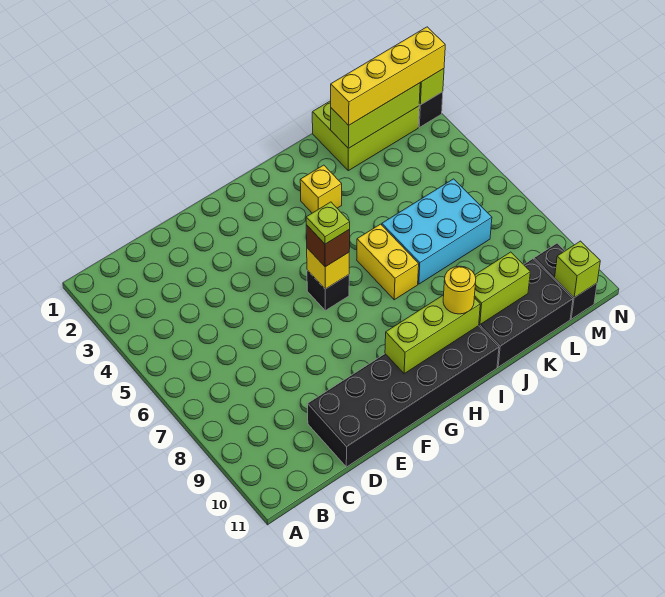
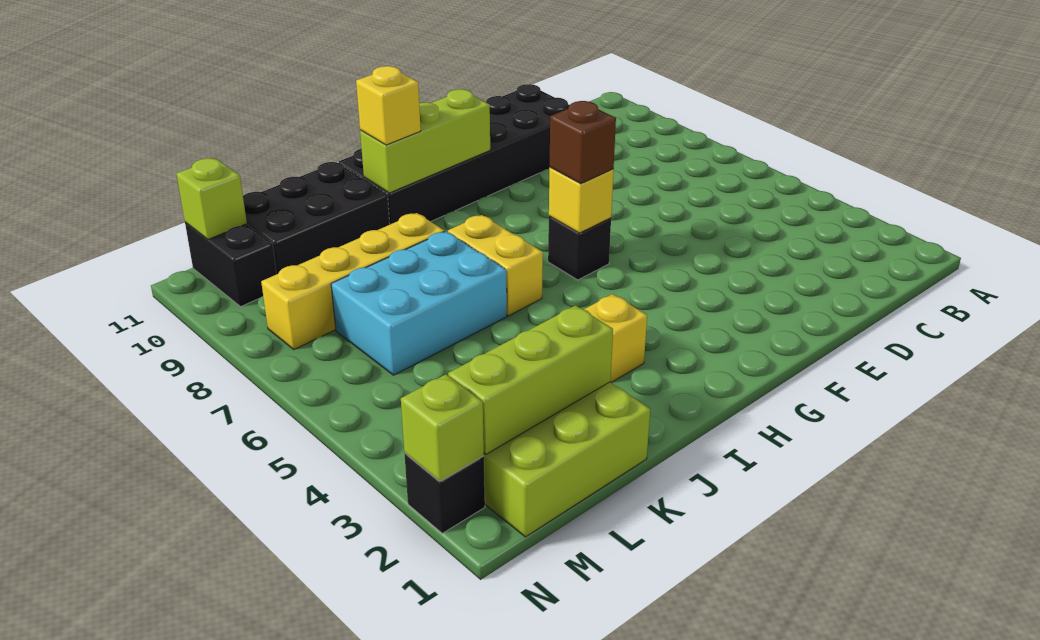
lime 1x1 plate [306,202,350,244] -> none
yellow 1x1 round brick [443,266,476,314] -> yellow 1x1 brick [356,66,421,145]
lime 1x2 brick [474,252,530,325] -> none
yellow 1x4 brick [331,27,445,125] -> yellow 1x4 brick moved to [261,213,444,349]

